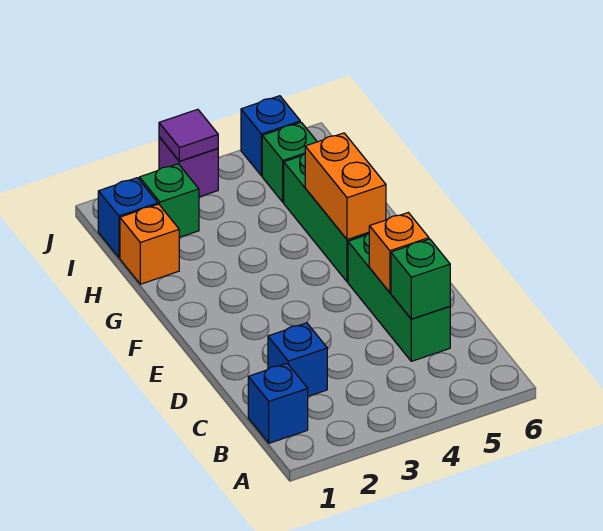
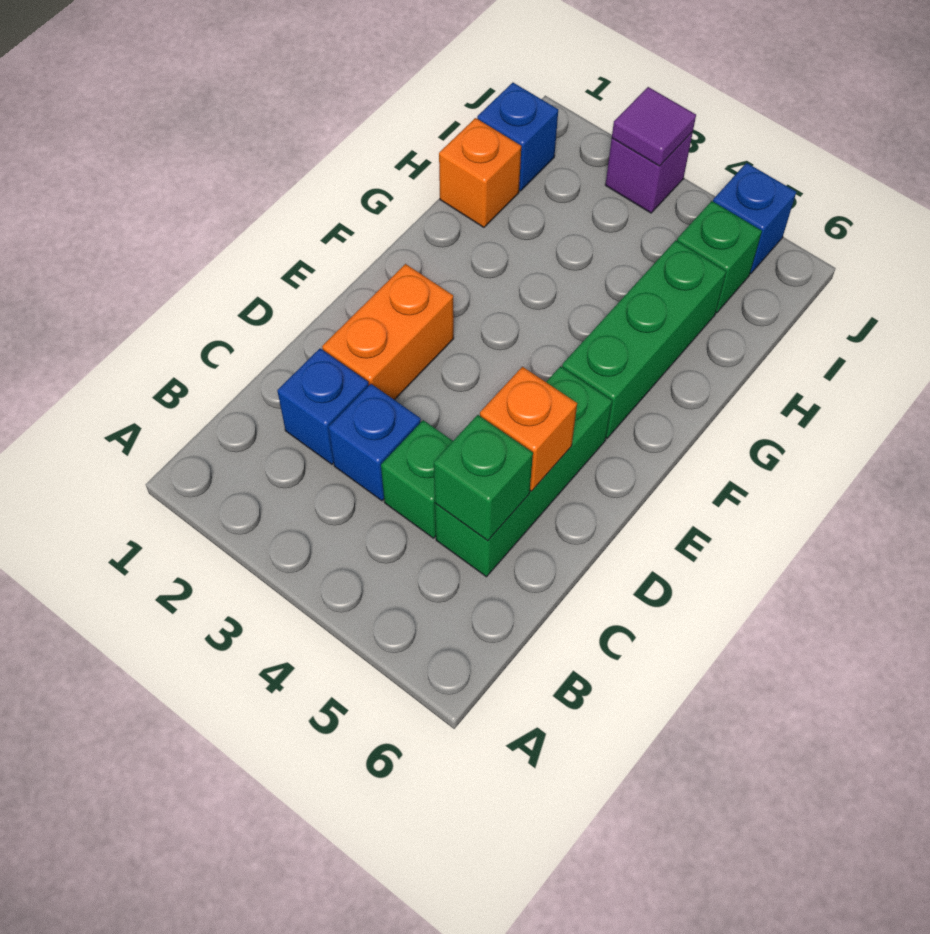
blue 1x1 brick [248,363,308,443] -> blue 1x1 brick moved to [328,384,421,501]
orange 1x2 brick [305,133,386,240] -> orange 1x2 brick moved to [322,264,454,400]
green 1x1 brick [139,164,199,237] -> green 1x1 brick moved to [381,420,453,538]

